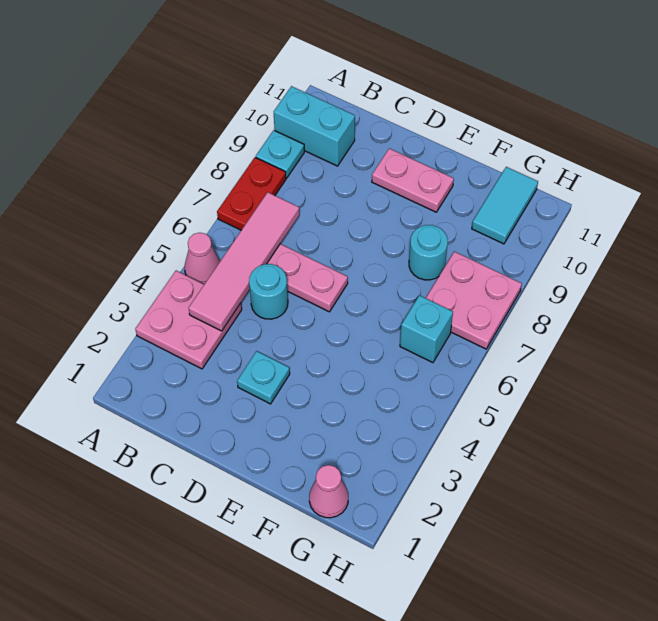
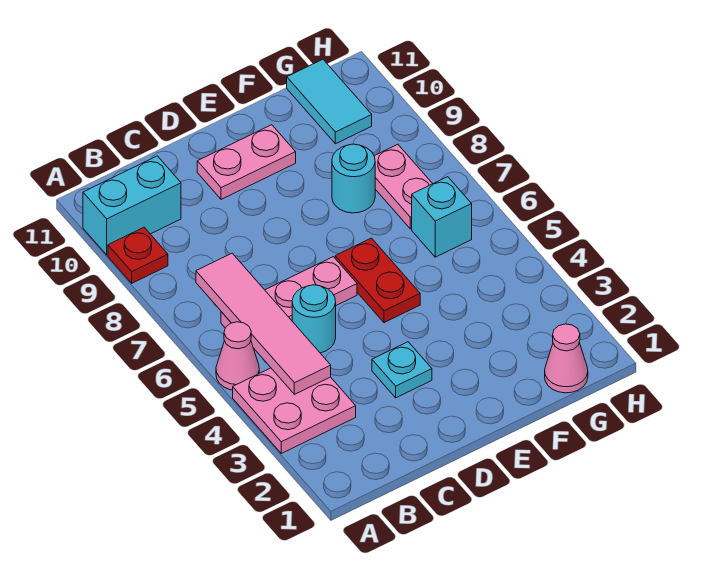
red 1x2 plate [217,157,286,230] -> red 1x2 plate moved to [335,238,420,323]
cyan 1x1 plate [256,130,304,178] -> red 1x1 plate [108,227,168,283]
pink 2x2 plate [426,251,522,349] -> pink 1x2 plate [374,144,432,229]

